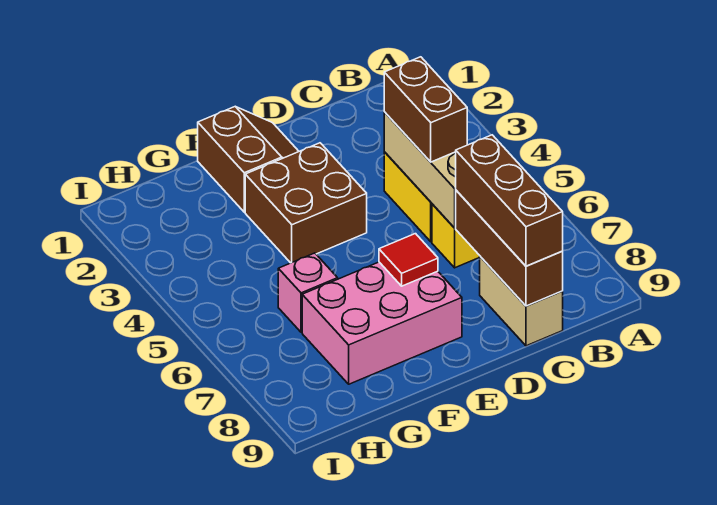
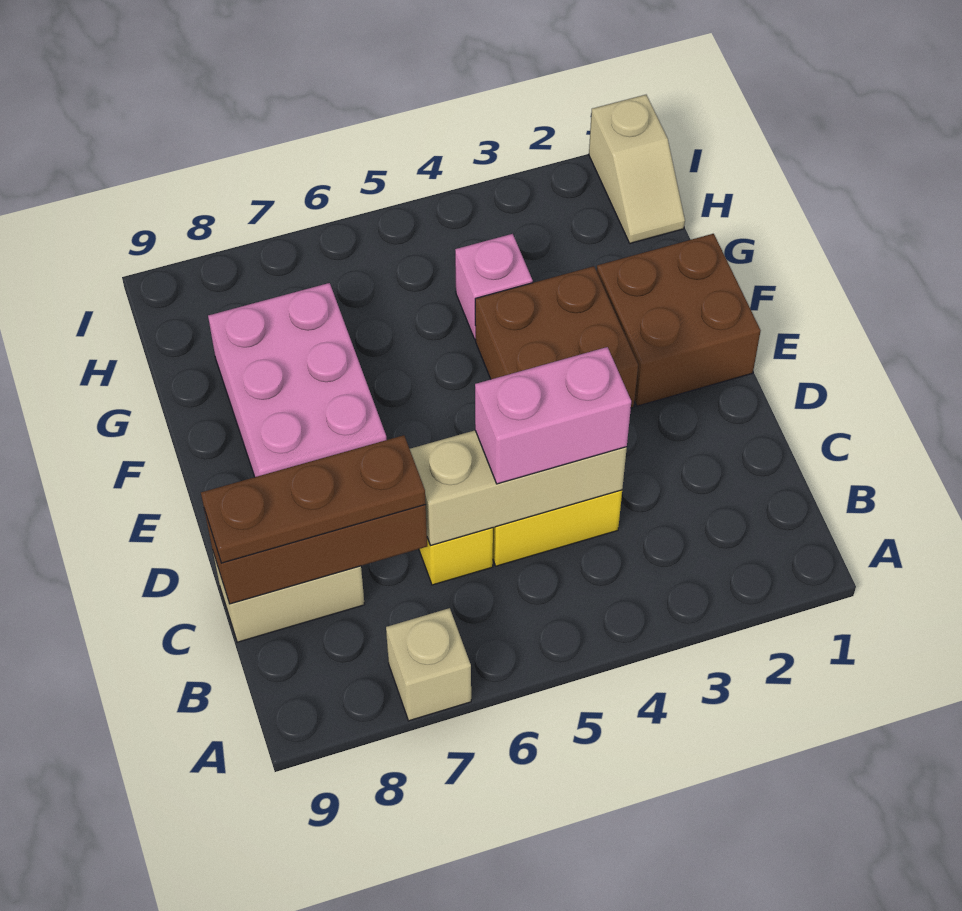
none -> tan 1x1 brick [386,608,471,721]
brown 1x2 brick [384,57,467,162] -> pink 1x2 brick [475,347,631,484]
brown 1x3 brick [456,135,563,266] -> brown 1x3 plate [201,435,426,563]
brown 2x2 slope [198,107,299,212] -> brown 2x2 brick [597,234,761,406]
red 1x1 tile [379,234,438,286] -> none
pink 1x1 brick [278,253,338,332] -> pink 1x1 brick moved to [455,234,533,339]
none -> tan 1x2 slope [589,95,685,243]

